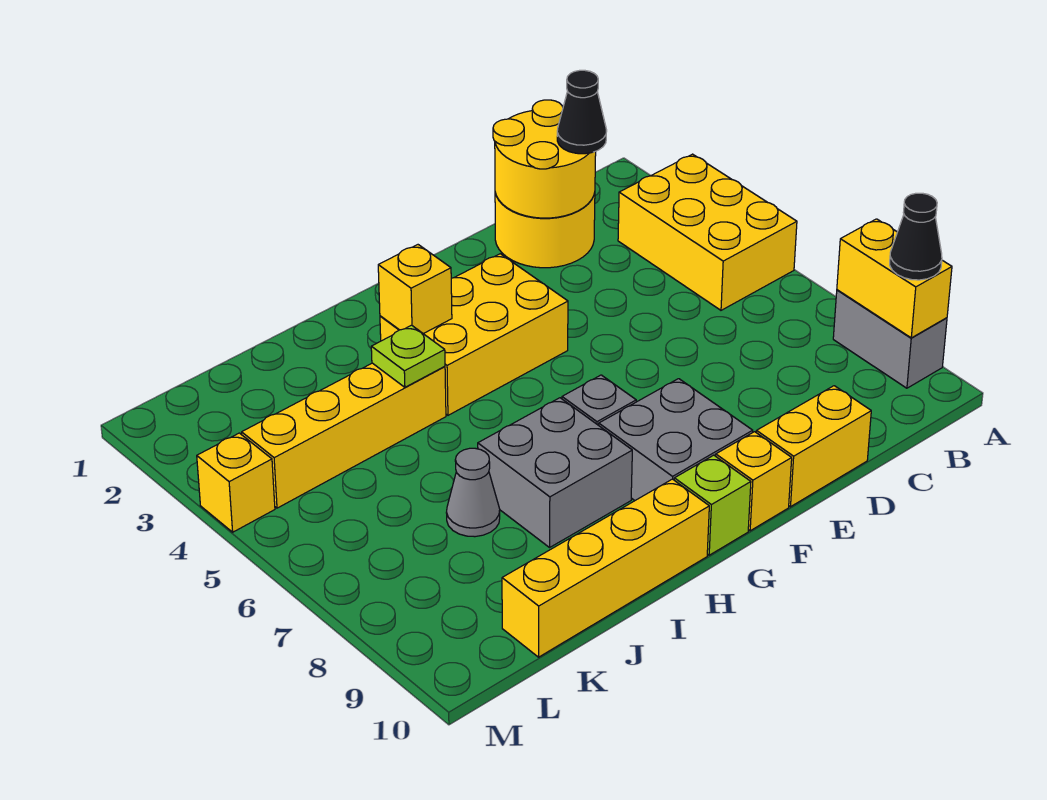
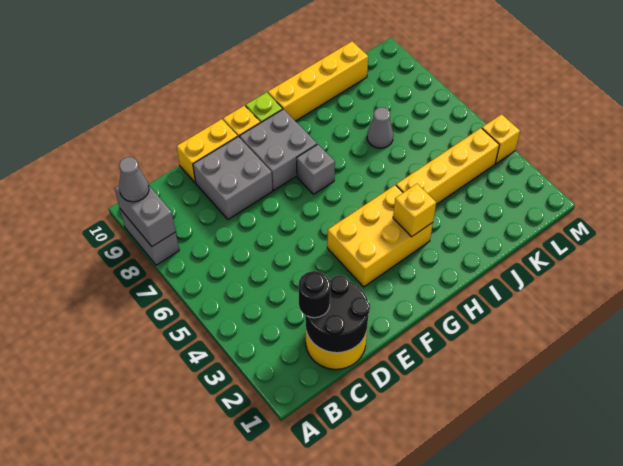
yellow 2x3 brick [618,154,797,310] -> none
yellow 1x2 brick [837,219,952,338] -> grey 1x2 brick [115,185,176,246]
black 1x1 cone [890,193,942,280] -> grey 1x1 cone [119,157,149,202]
yellow 2x2 round brick [493,100,596,218] -> black 2x2 round brick [305,275,370,353]
black 1x1 cone [557,70,607,154] -> black 1x1 round brick [298,271,330,318]
grey 2x2 brick [478,398,632,547] -> grey 2x2 brick moved to [193,137,273,219]
lime 1x1 plate [371,325,445,387] -> none

